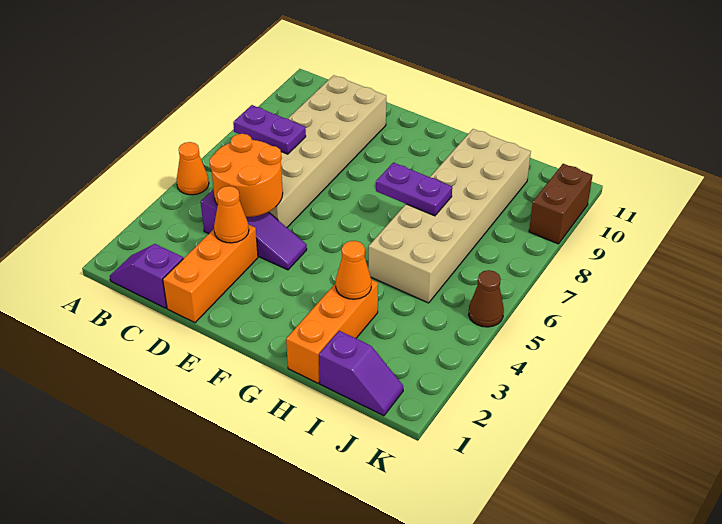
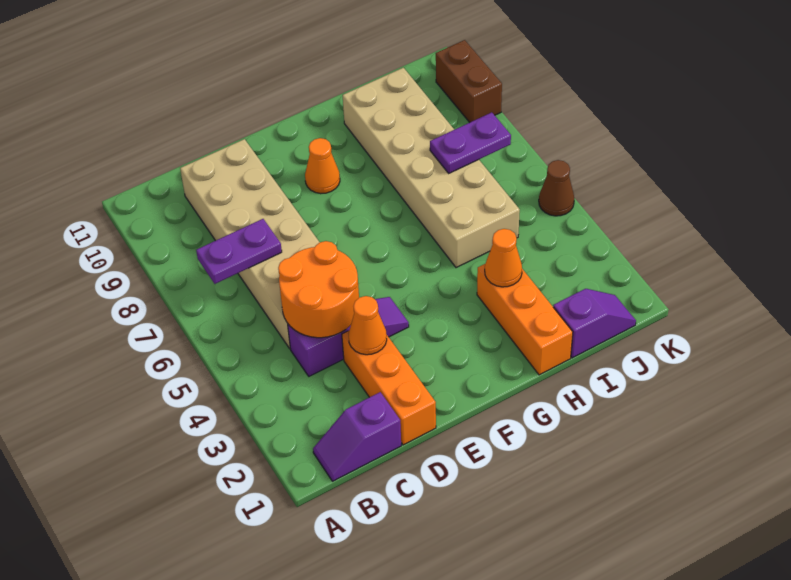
orange 1x1 cone [177,142,209,195] -> orange 1x1 cone moved to [305,138,340,194]
purple 1x2 plate [376,163,452,216] -> purple 1x2 plate moved to [430,112,511,173]

